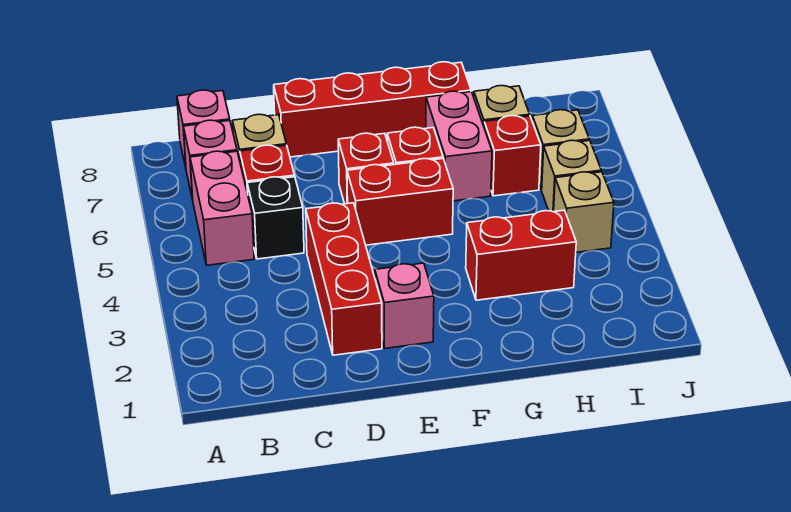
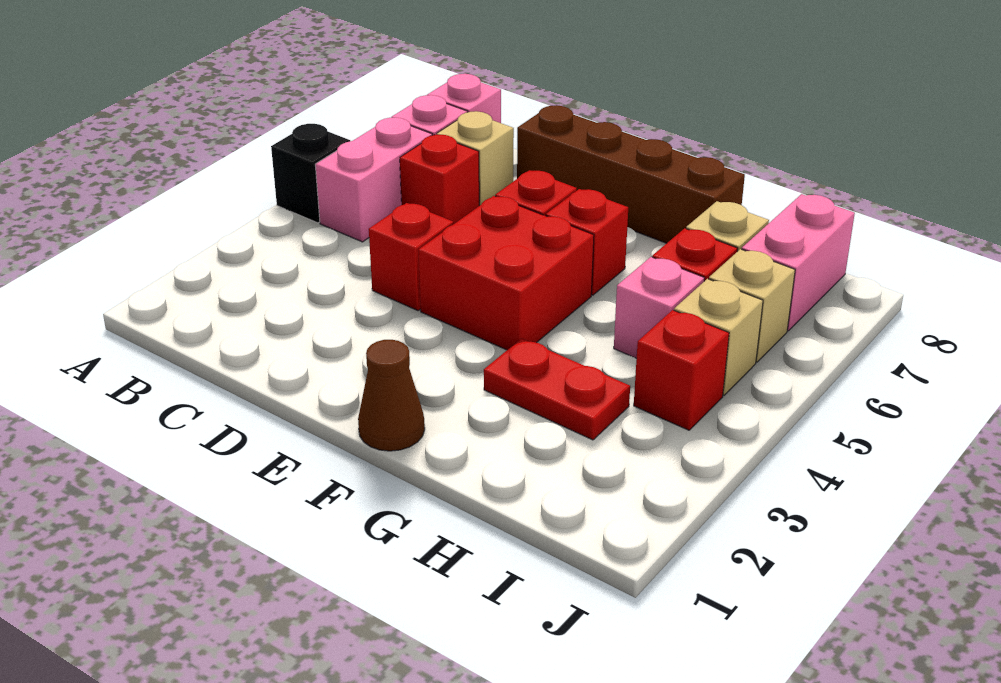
black 1x1 brick [247,177,304,259] -> black 1x1 brick moved to [271,124,350,223]
red 1x3 brick [306,203,382,355] -> red 1x1 brick [369,203,454,311]
red 1x4 brick [274,62,471,157] -> brown 1x4 brick [517,105,745,243]
pink 1x1 brick [375,263,434,348] -> pink 1x1 brick moved to [614,257,704,358]
red 1x2 brick [347,159,453,245] -> red 2x2 brick [418,196,594,350]
none -> brown 1x1 cone [358,340,425,451]
red 1x2 brick [466,210,576,300] -> red 1x2 plate [484,338,630,440]
pink 1x2 brick [426,91,492,201] -> pink 1x2 brick moved to [742,194,855,331]
tan 1x1 brick [554,172,614,252] -> red 1x1 brick [634,310,729,430]

